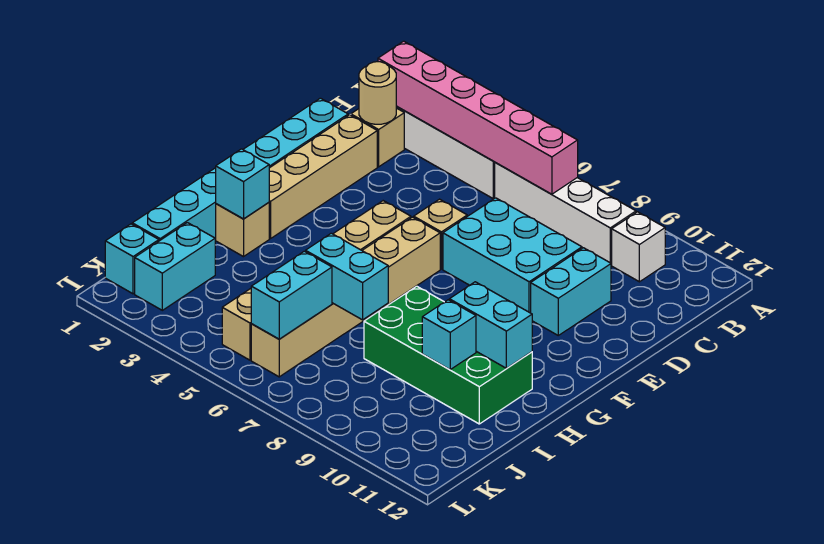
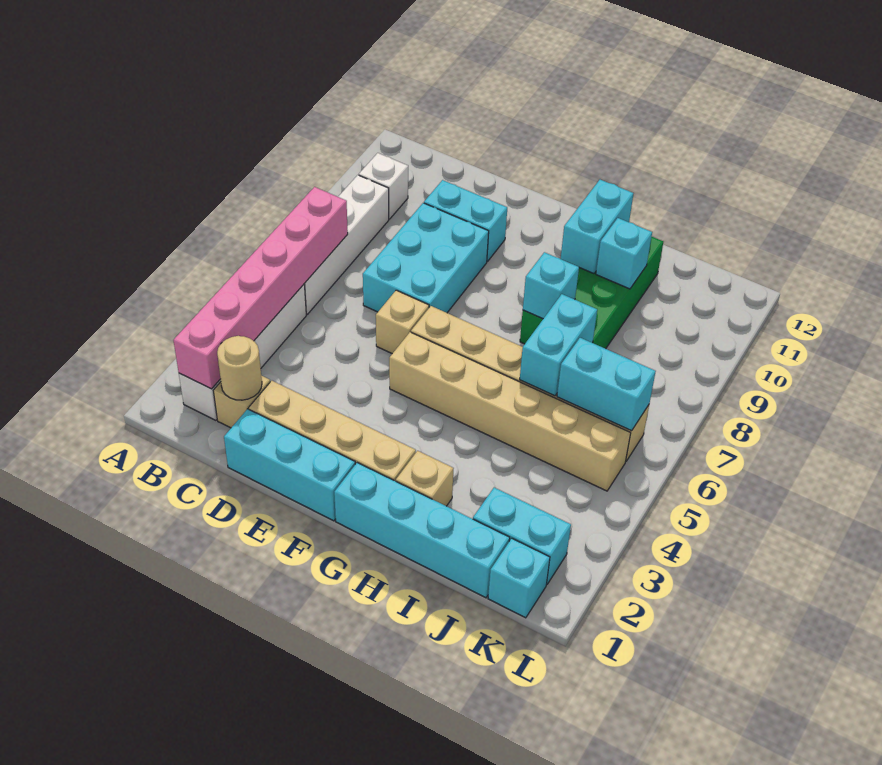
cyan 1x1 brick [216,149,269,219] -> cyan 1x1 brick moved to [523,252,579,319]

